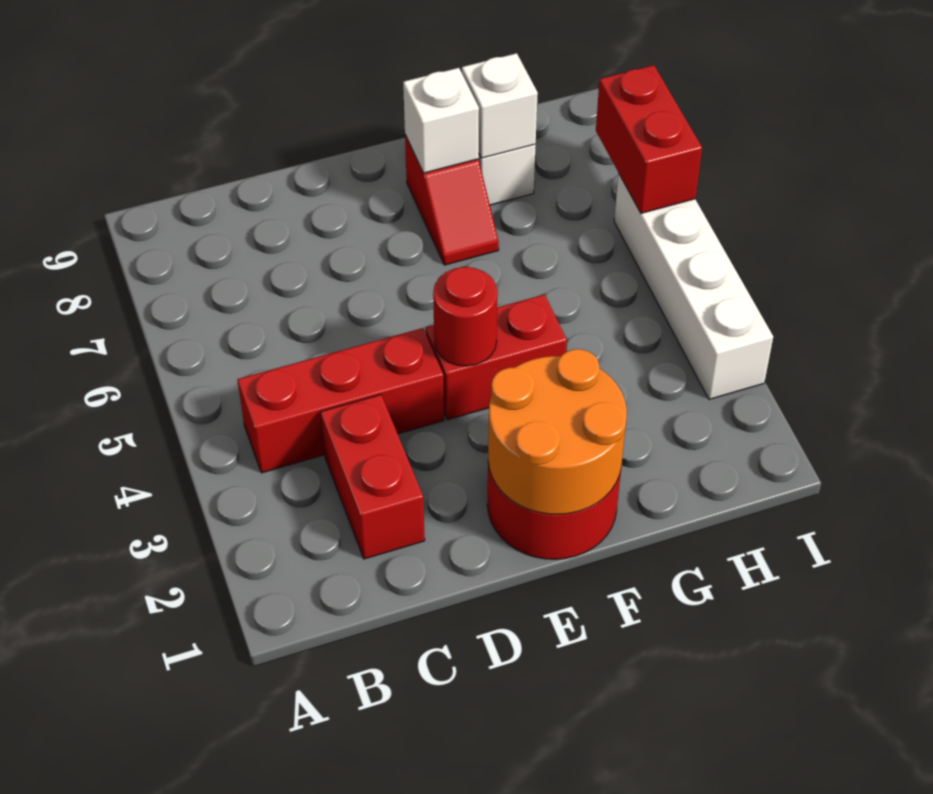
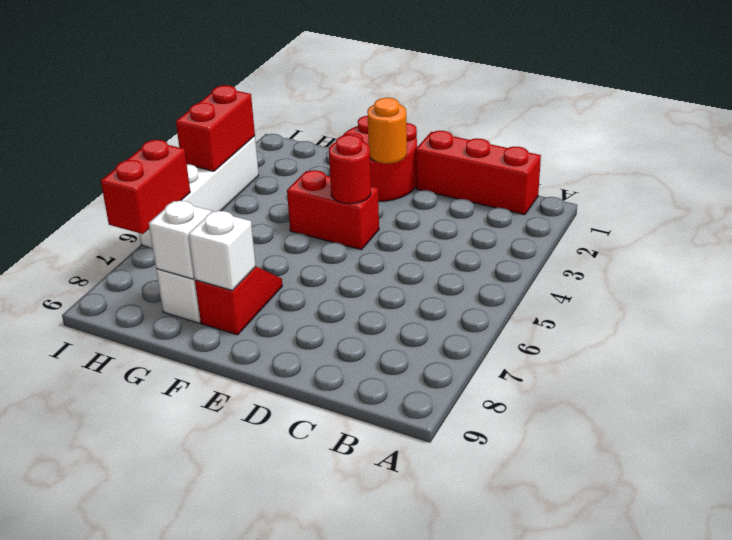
red 1x3 brick [237,328,444,473] -> red 1x3 brick moved to [416,131,541,215]
red 1x2 brick [321,395,425,559] -> red 1x2 brick moved to [176,85,255,171]
orange 2x2 round brick [488,349,627,514] -> orange 1x1 round brick [367,98,407,164]

